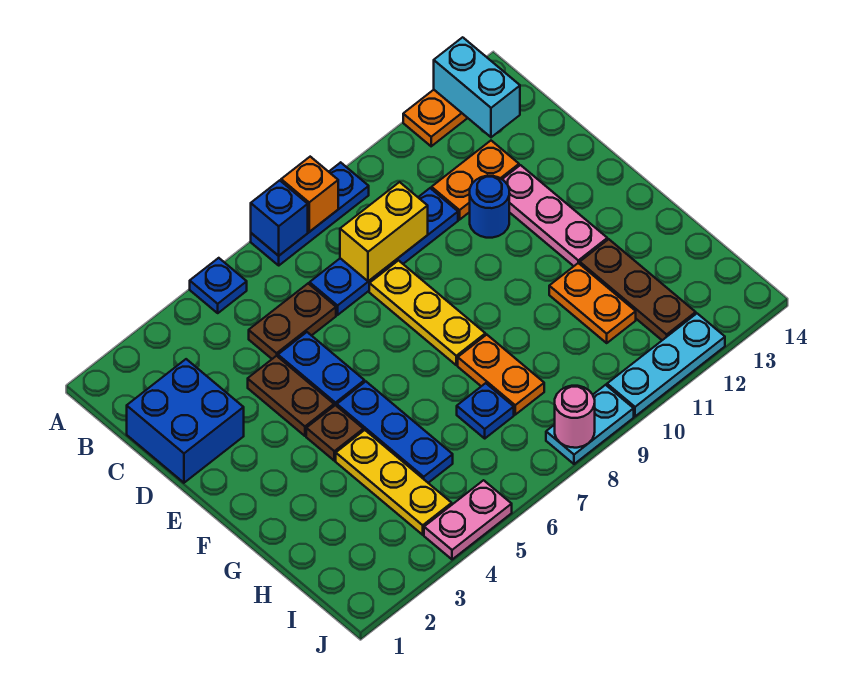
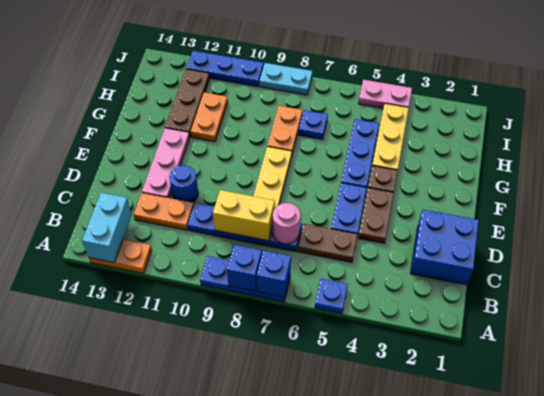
orange 1x1 brick [281,157,338,232] -> blue 1x1 brick [227,245,262,291]
pink 1x1 round brick [555,386,595,448] -> pink 1x1 round brick moved to [273,203,300,244]
cyan 1x3 plate [607,314,725,416] -> blue 1x3 plate [186,51,264,87]

